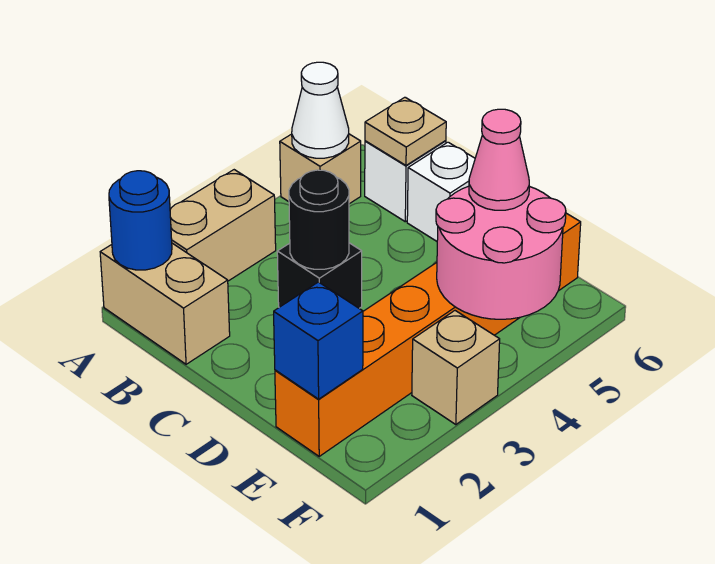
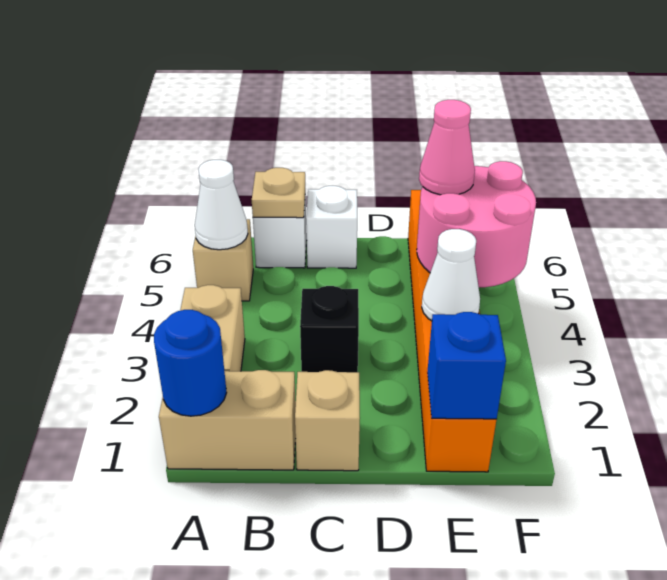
black 1x1 round brick [289,170,349,269] -> none
none -> white 1x1 cone [422,229,480,321]
tan 1x1 brick [412,311,500,425] -> tan 1x1 brick moved to [295,370,360,471]

